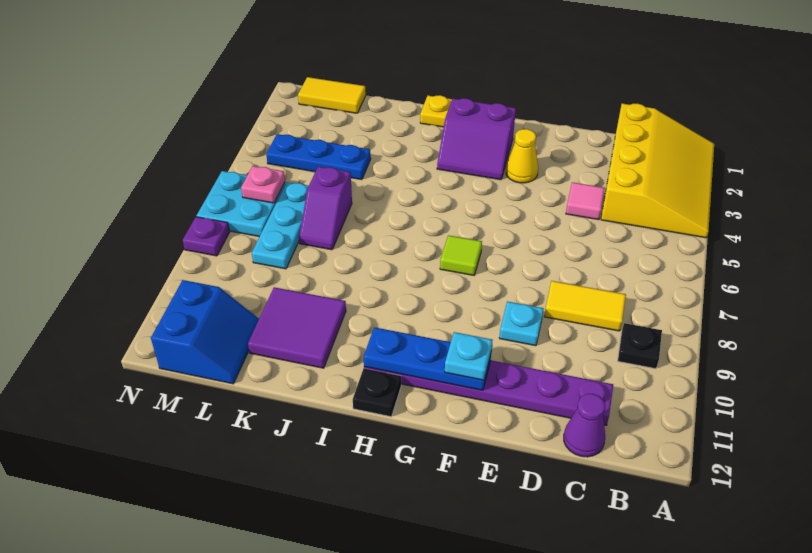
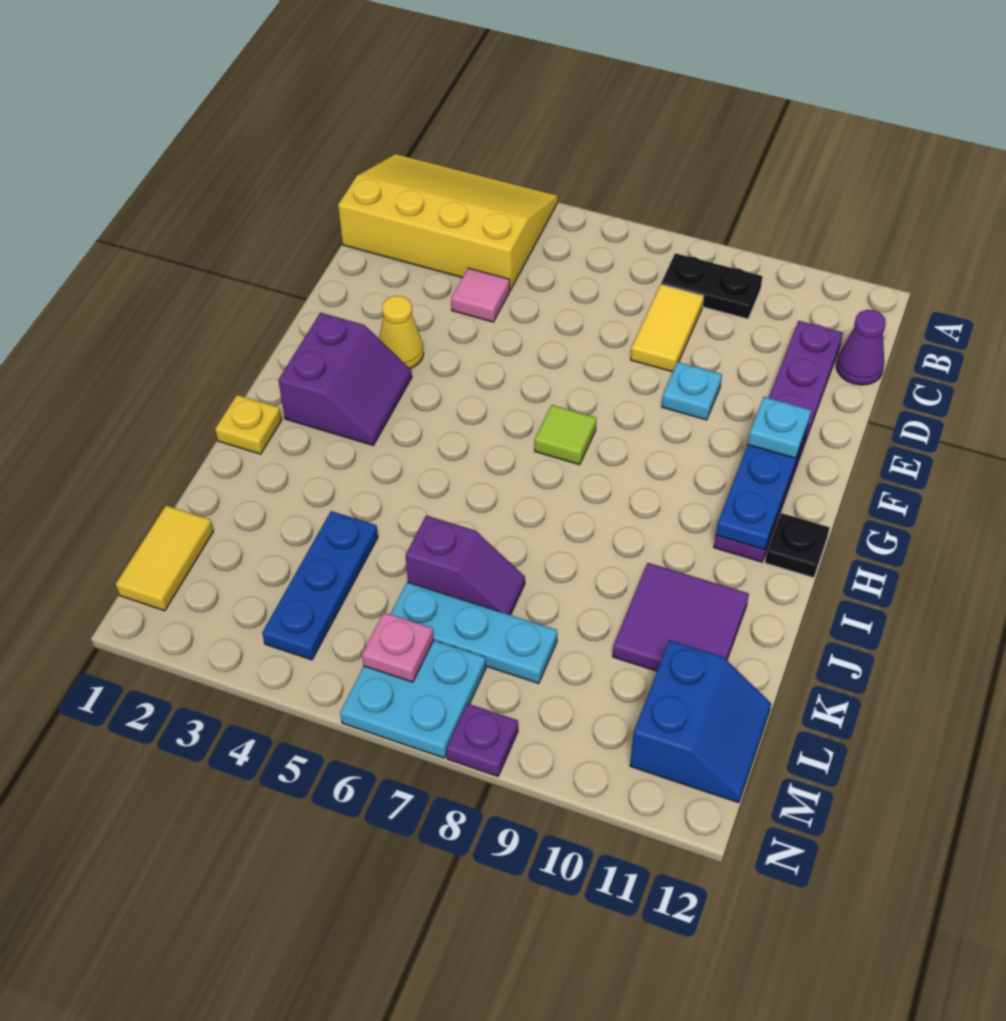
black 1x1 plate [618,323,662,369] -> black 1x2 plate [661,253,763,319]
blue 2x2 slope [151,280,259,384] -> blue 2x2 slope turned to [630,640,771,803]

